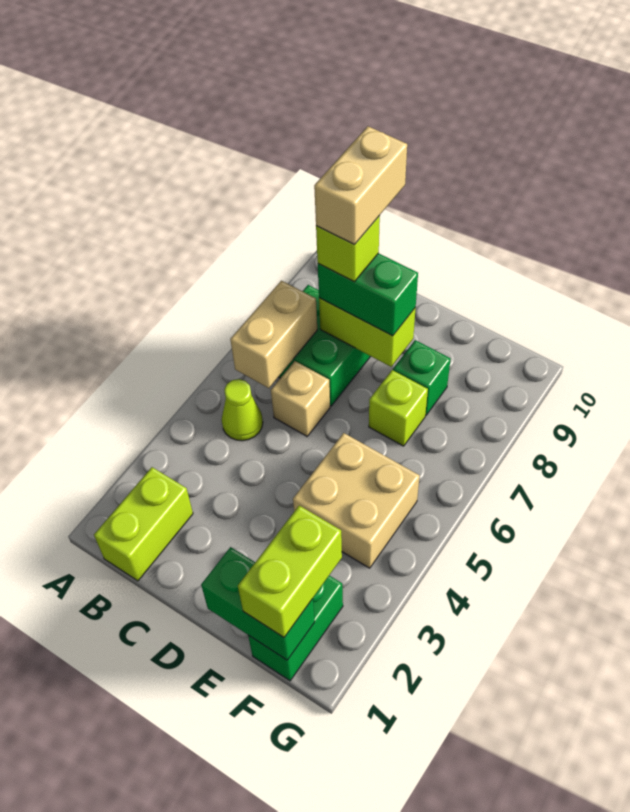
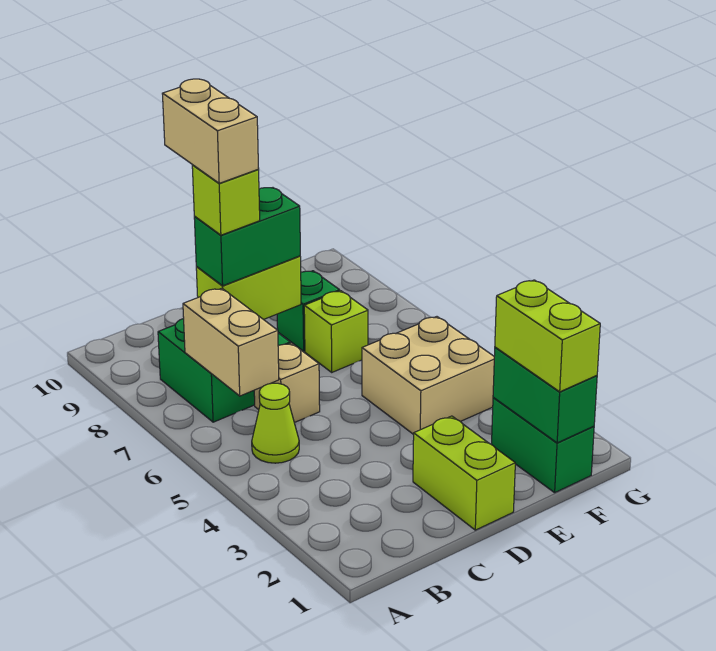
lime 1x2 brick [94,467,193,581] -> lime 1x2 brick moved to [413,416,515,530]
green 1x2 brick [201,547,315,660] -> green 1x2 brick turned to [493,347,597,443]

